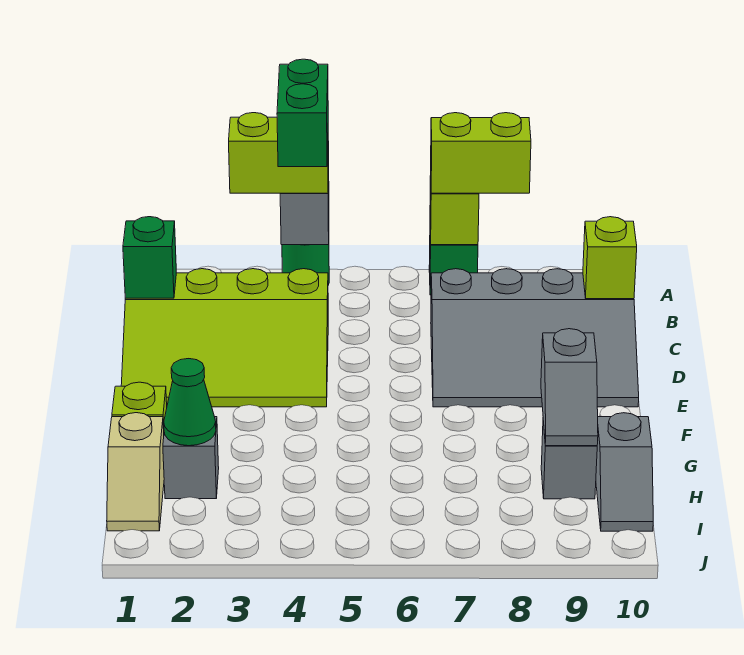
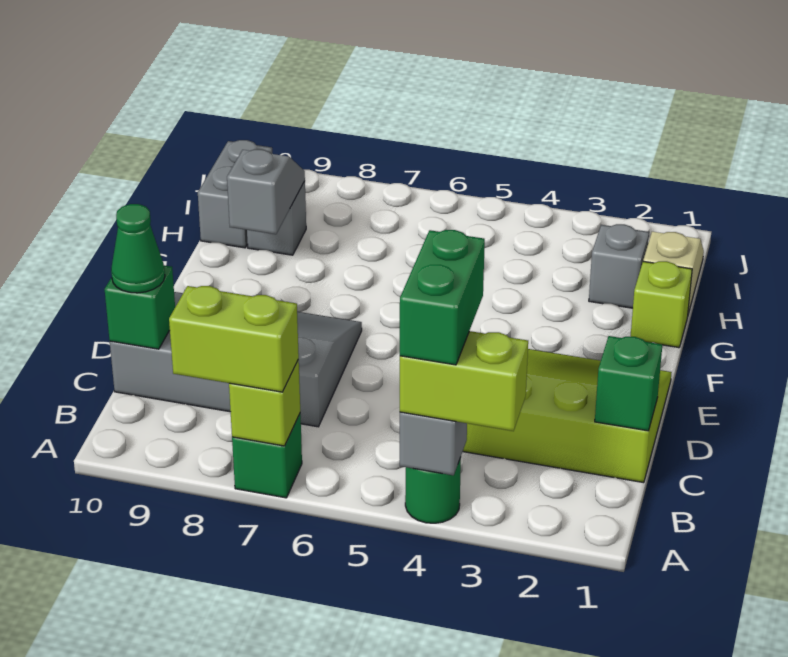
lime 1x1 brick [583,217,637,299] -> green 1x1 brick [105,265,175,349]
green 1x1 cone [164,359,216,446] -> green 1x1 cone moved to [111,204,165,293]
grey 1x2 slope [596,413,653,531] -> grey 1x2 brick [198,140,272,248]

